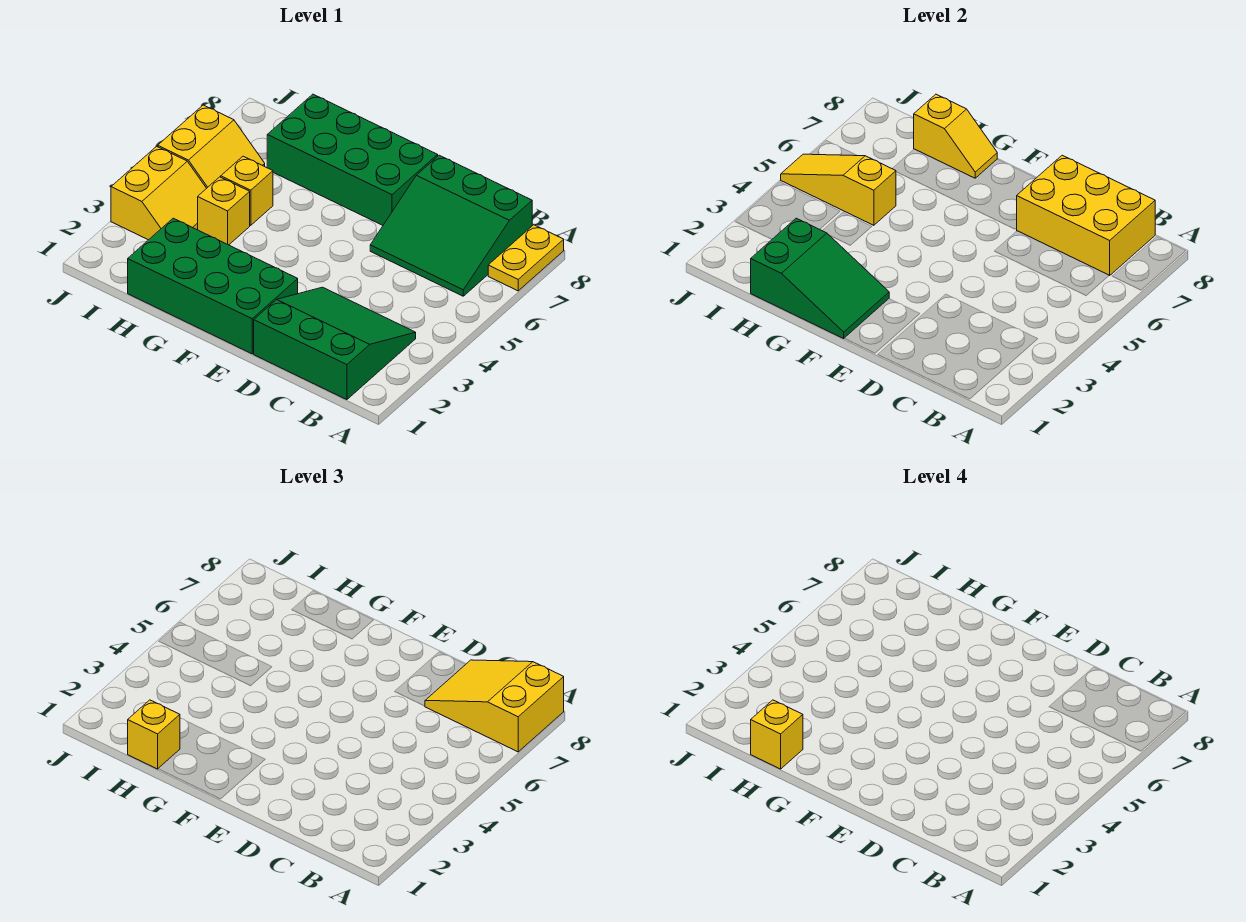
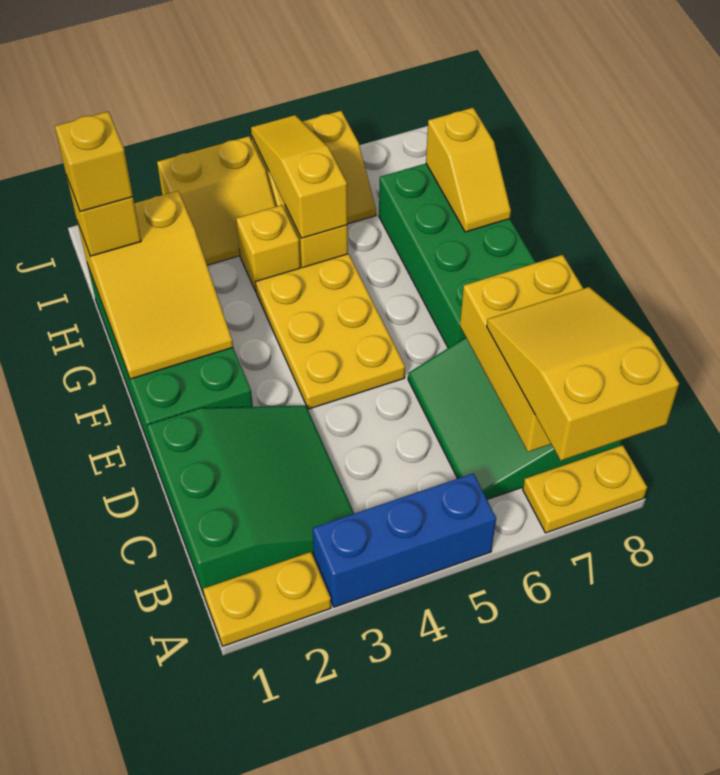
none -> yellow 1x2 plate [203,552,331,646]
none -> blue 1x3 brick [313,473,496,607]
none -> yellow 2x3 plate [255,254,405,409]
green 2x3 slope [751,218,889,338] -> yellow 2x3 slope [77,191,233,379]

